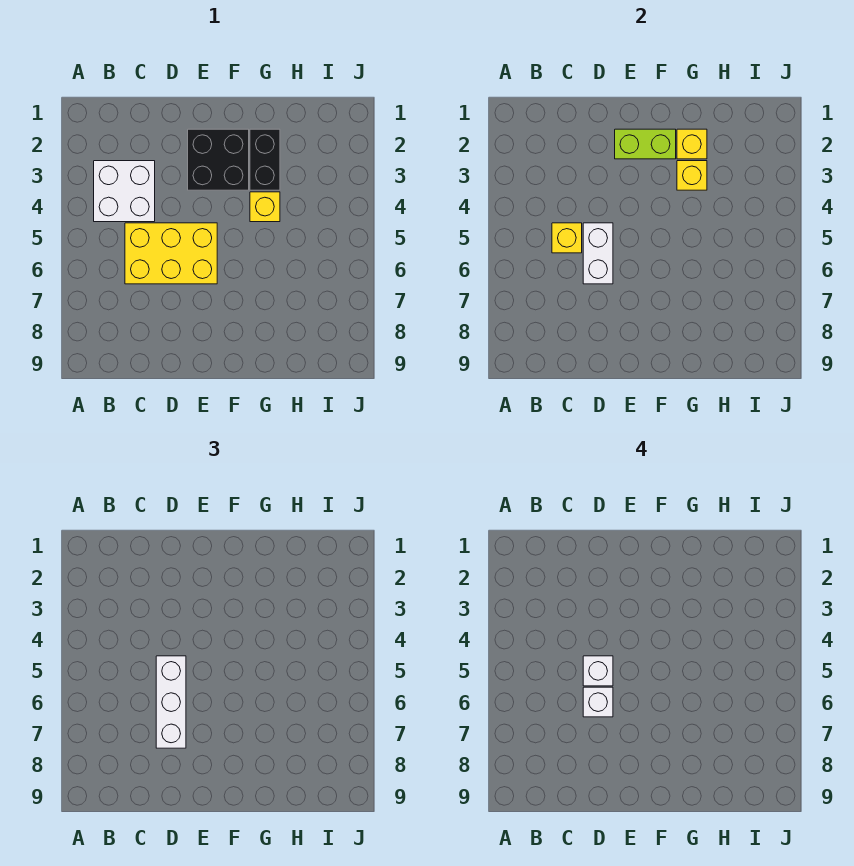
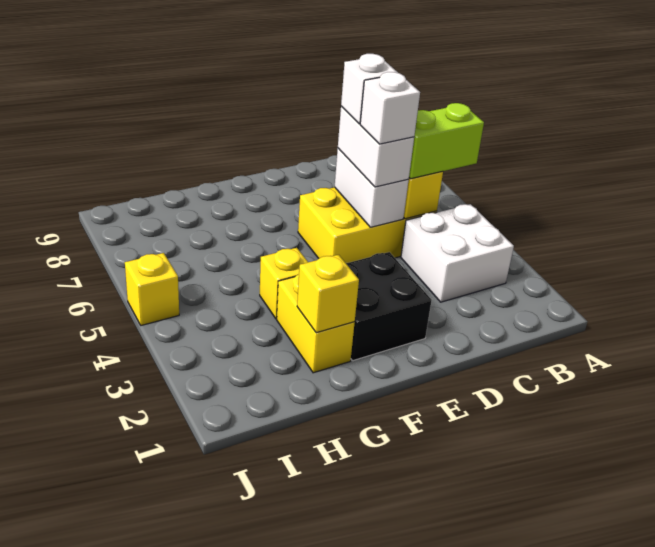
white 1x3 brick [156,656,186,748] -> white 1x2 brick [338,106,414,187]
lime 1x2 brick [615,129,676,159] -> lime 1x2 brick moved to [409,103,484,179]
black 1x2 brick [250,129,280,190] -> yellow 1x2 brick [277,274,355,373]
yellow 1x1 brick [677,161,707,190] -> yellow 1x1 brick moved to [125,253,179,325]

